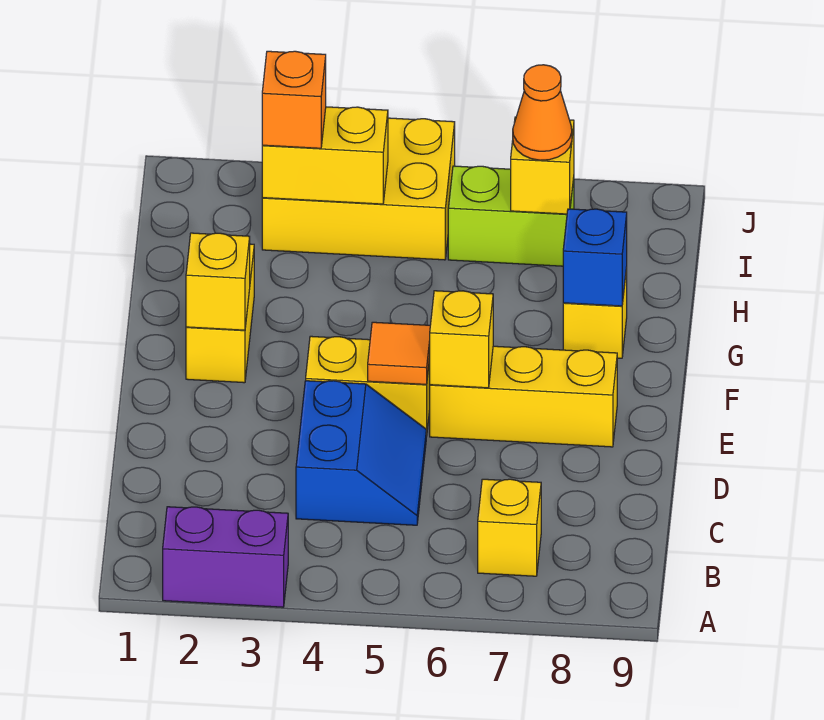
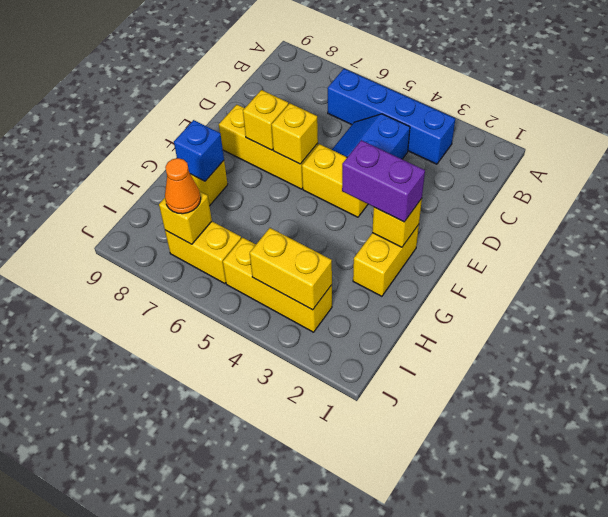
purple 1x2 brick [163,507,288,607] -> purple 1x2 brick moved to [342,140,425,222]
none -> blue 1x4 brick [328,69,455,164]
yellow 1x1 brick [478,479,541,576] -> yellow 1x1 brick moved to [243,90,288,150]
orange 1x1 tile [368,322,430,385] -> none
yellow 2x3 brick [262,118,455,260] -> yellow 1x3 brick [223,238,332,332]
orange 1x1 brick [262,51,326,148] -> none
lime 1x2 brick [448,166,574,266] -> yellow 1x2 brick [165,222,241,284]

